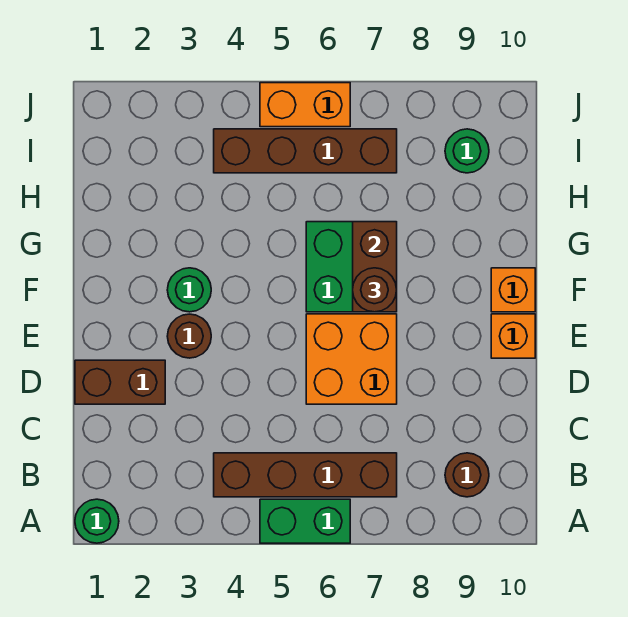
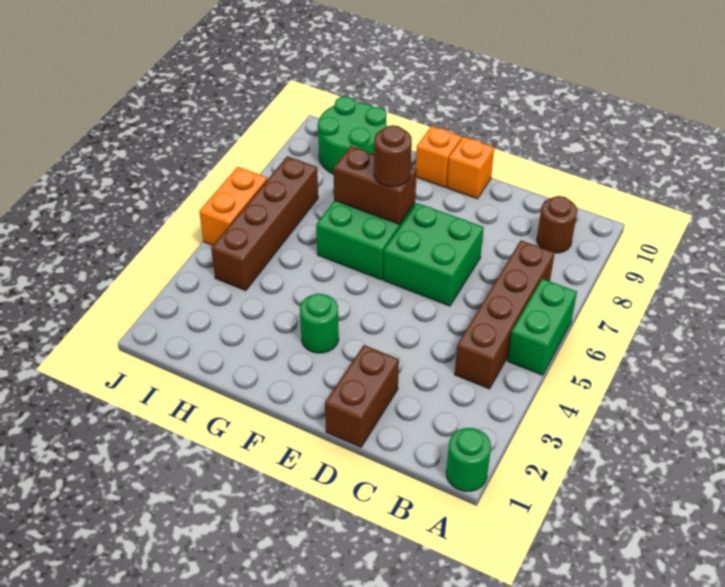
orange 2x2 brick [306,314,397,404] -> green 2x2 brick [383,203,484,306]
brown 1x1 round brick [167,314,211,358] -> none
green 1x1 round brick [445,129,489,173] -> green 2x2 round brick [318,96,387,174]

